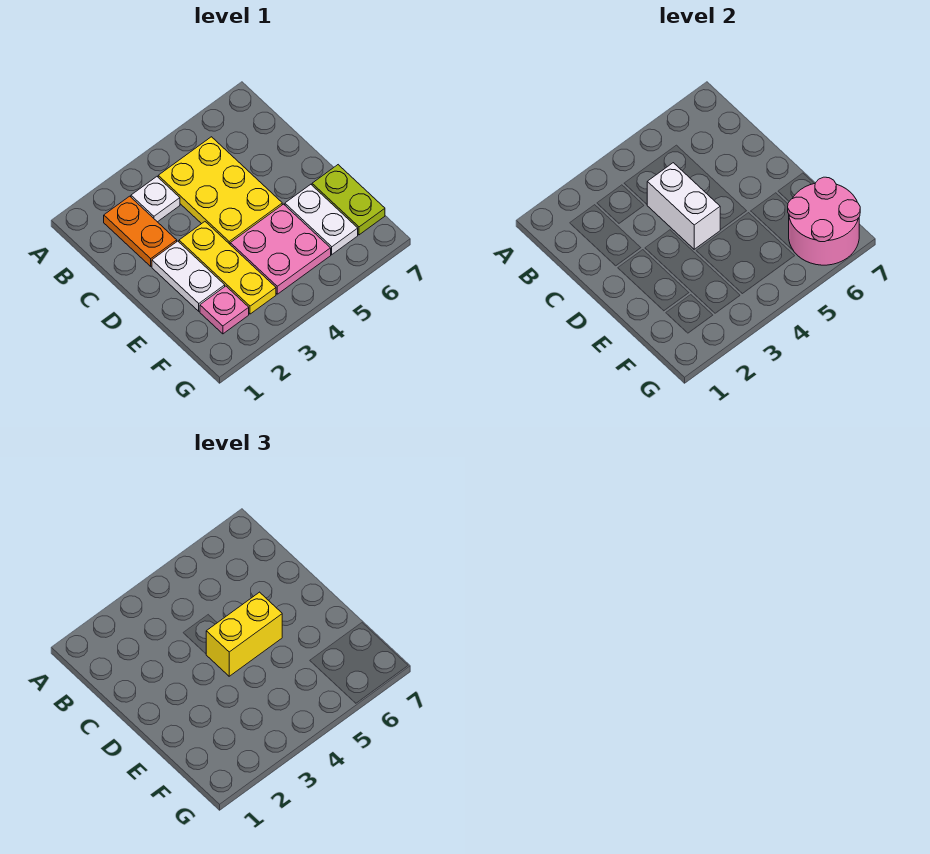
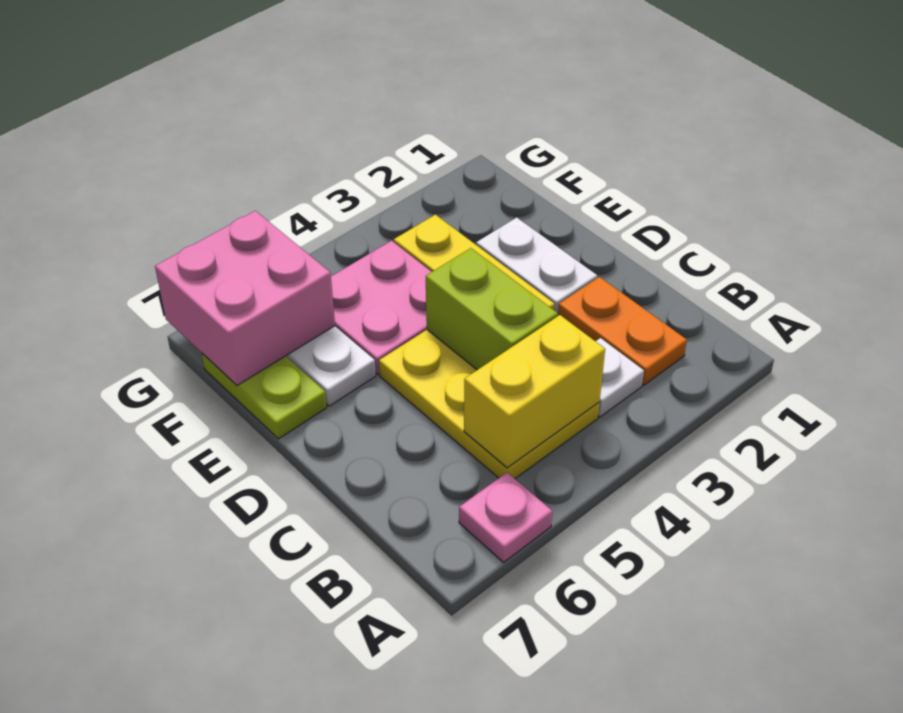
white 1x2 brick [647,163,720,249] -> lime 1x2 brick [426,248,558,370]
yellow 1x2 brick [206,592,282,676] -> yellow 1x2 brick moved to [464,315,605,468]
pink 1x1 plate [200,286,249,334] -> pink 1x1 plate moved to [459,473,552,562]
pink 2x2 round brick [788,177,860,265] -> pink 2x2 brick [155,211,335,385]

